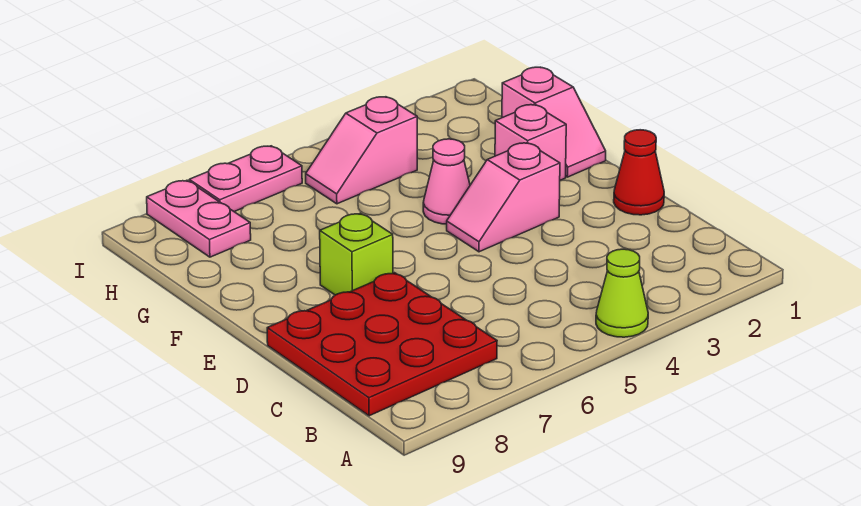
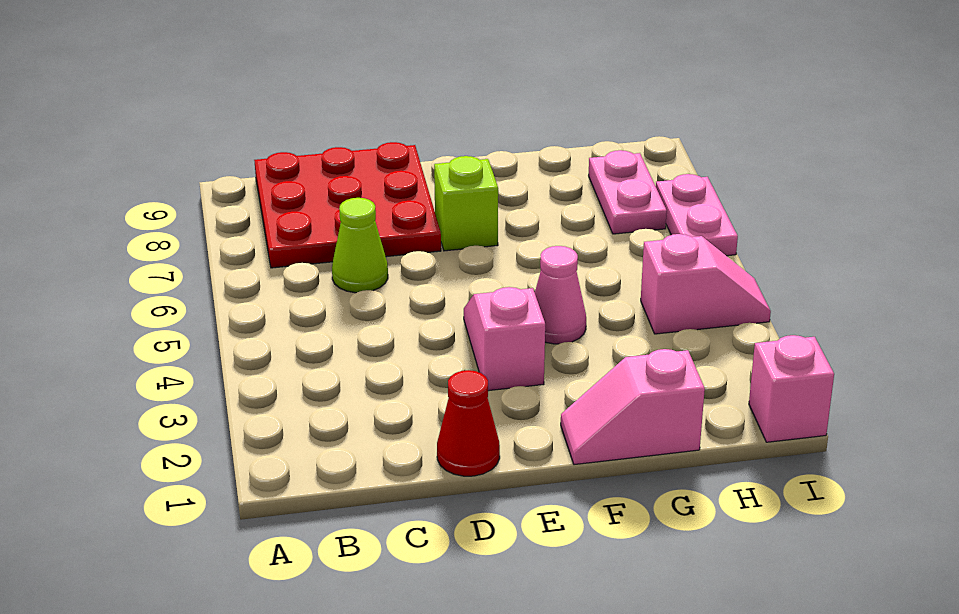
lime 1x1 cone [596,249,648,337] -> lime 1x1 cone moved to [332,198,388,293]
pink 1x1 brick [495,105,566,180] -> pink 1x1 brick moved to [749,335,834,442]
pink 1x2 slope [306,97,417,204] -> pink 1x2 slope turned to [641,234,771,334]
pink 1x2 plate [147,180,251,257] -> pink 1x2 plate turned to [589,150,667,234]

